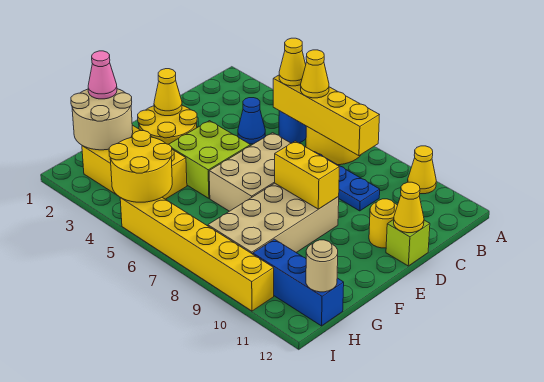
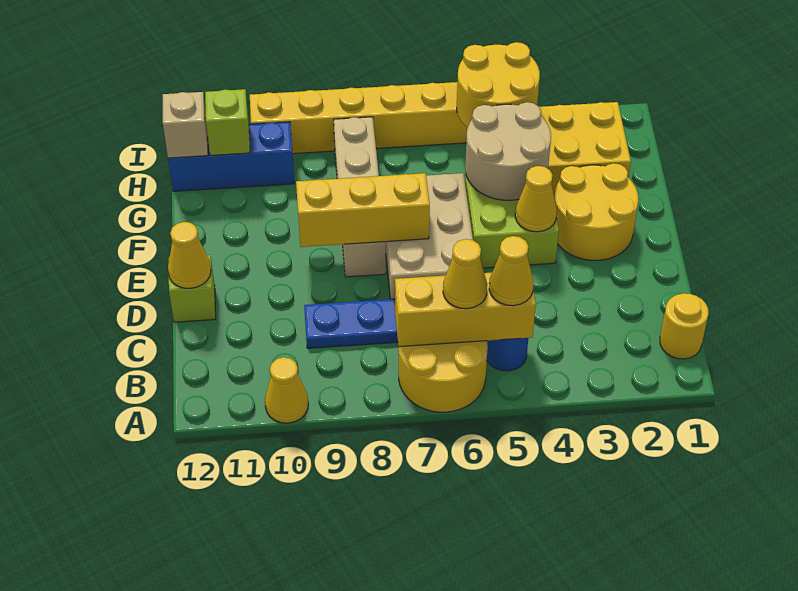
yellow 1x4 brick [273,75,379,156] -> yellow 1x3 brick [395,273,536,347]
blue 1x1 cone [238,98,265,144] -> none
yellow 1x1 round brick [369,199,398,248] -> yellow 1x1 round brick moved to [660,293,709,359]
yellow 1x1 cone [154,69,182,116] -> yellow 1x1 cone moved to [515,166,557,232]
tan 2x4 brick [208,183,339,254] -> tan 1x4 brick [334,117,386,277]
yellow 1x2 brick [275,141,339,209] -> yellow 1x3 brick [296,173,430,247]
tan 2x2 round brick [71,89,133,150] -> tan 2x2 round brick moved to [465,102,551,200]
pink 1x1 cone [88,51,117,99] -> none
none -> lime 1x1 brick [205,89,250,155]
tan 1x1 round brick [306,240,338,292] -> tan 1x1 brick [163,92,208,158]

